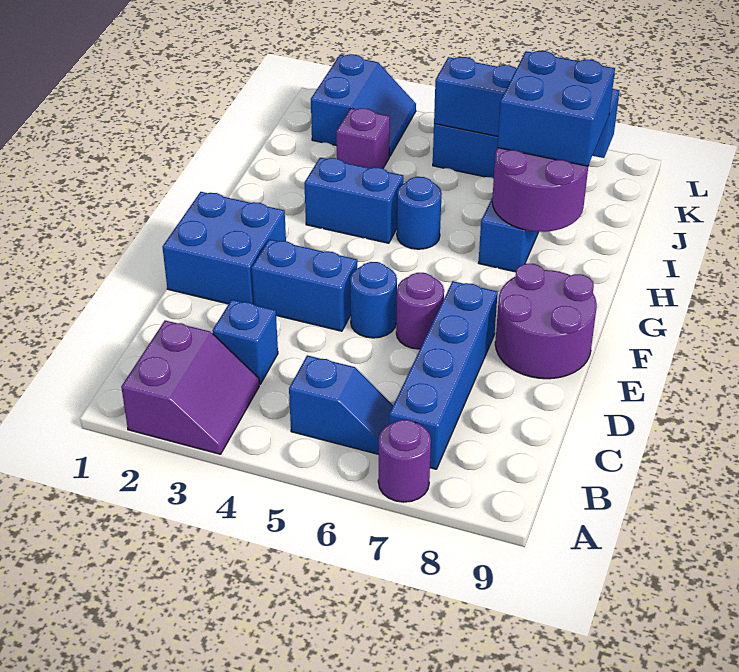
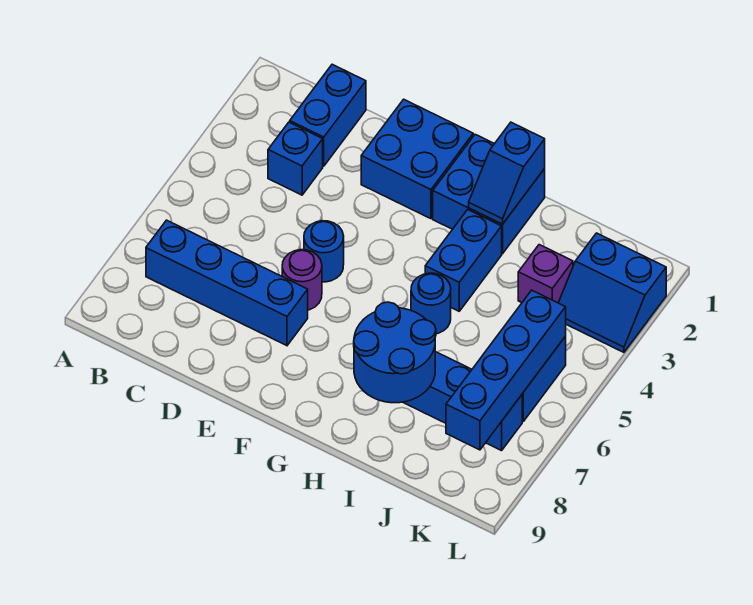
purple 2x2 slope [121,320,259,454] -> none
purple 1x1 round brick [378,420,431,502] -> none
blue 1x2 slope [289,355,393,454] -> blue 1x2 slope moved to [469,122,545,224]
blue 1x2 brick [252,239,357,331] -> blue 1x2 brick moved to [290,64,366,166]
purple 2x2 round brick [495,264,597,379] -> none
purple 2x2 round brick [492,148,588,232] -> blue 2x2 round brick [354,302,436,403]
blue 2x2 brick [497,51,615,166] -> blue 2x2 brick moved to [433,134,545,254]

